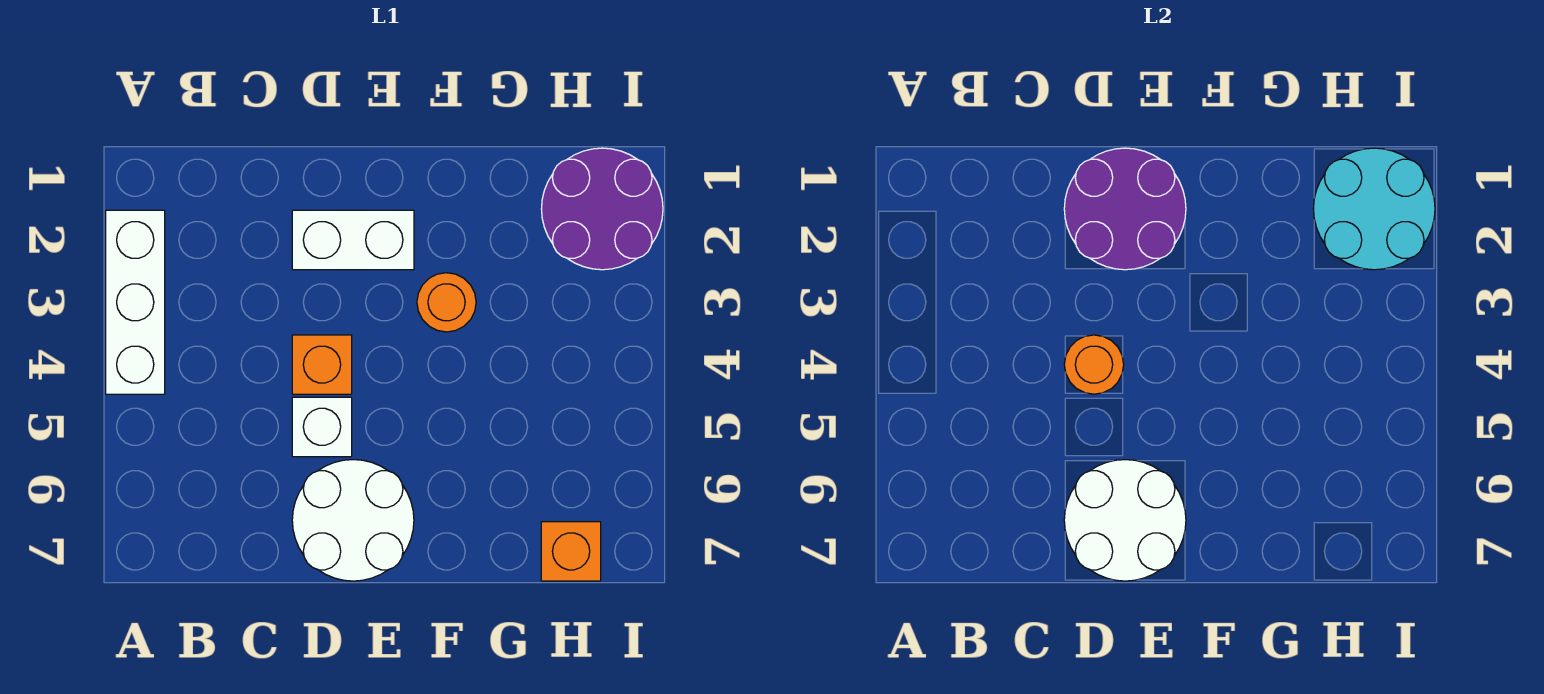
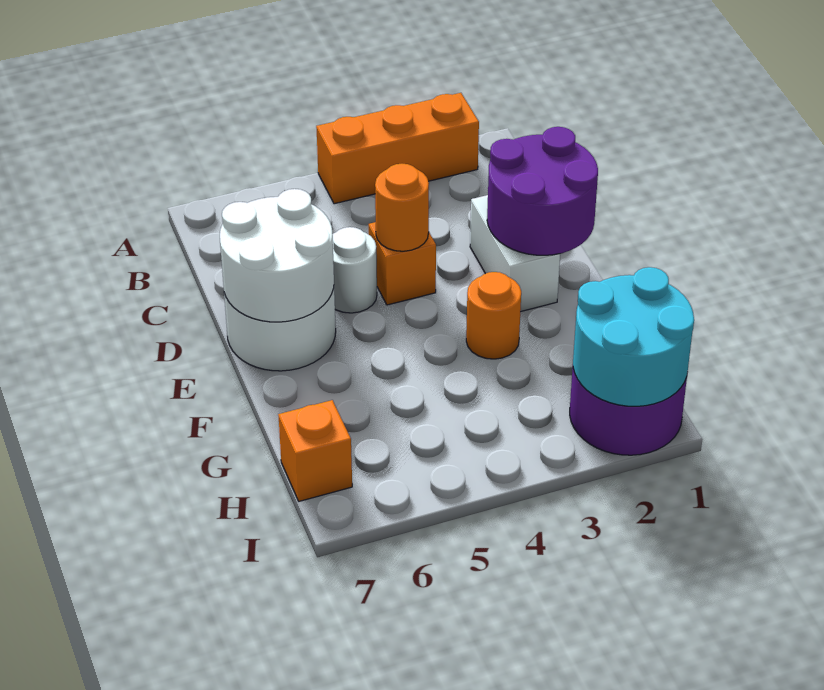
white 1x3 brick [106,210,165,394] -> orange 1x3 brick [316,93,479,204]
white 1x1 brick [292,397,352,457] -> white 1x1 round brick [333,227,377,313]

